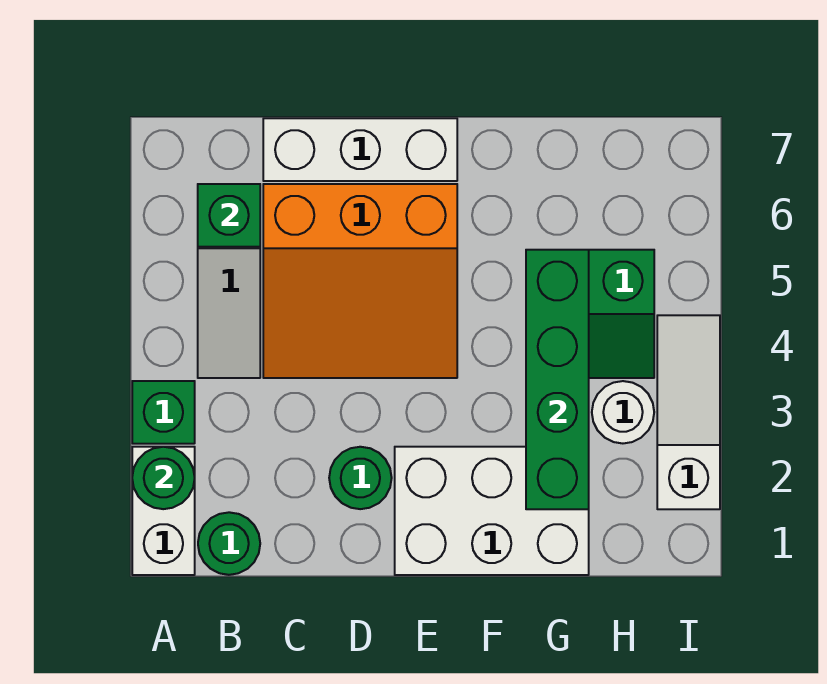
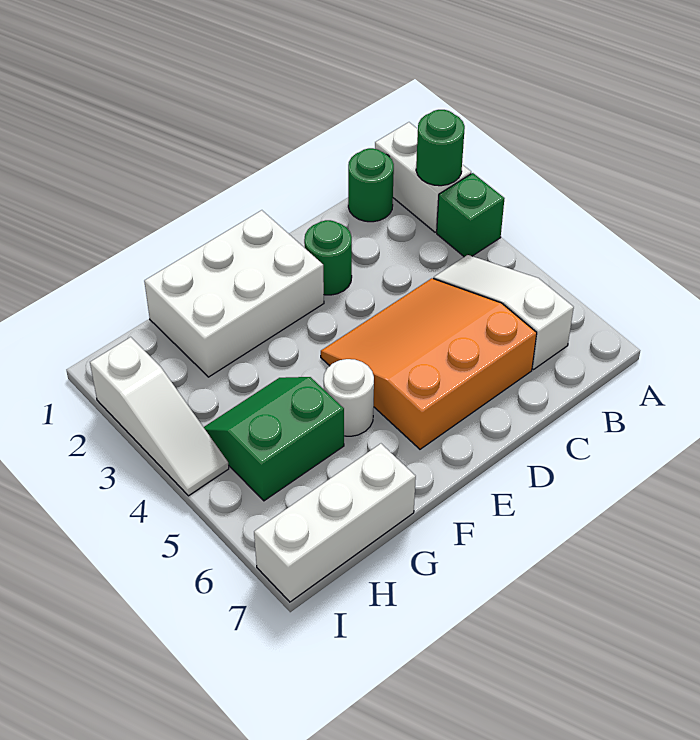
green 1x1 brick [198,184,260,247] -> none
white 1x3 brick [263,118,457,181] -> white 1x3 brick moved to [254,444,416,602]
green 1x4 brick [526,250,589,509] -> none
white 1x1 round brick [592,381,654,443] -> white 1x1 round brick moved to [323,359,374,436]

